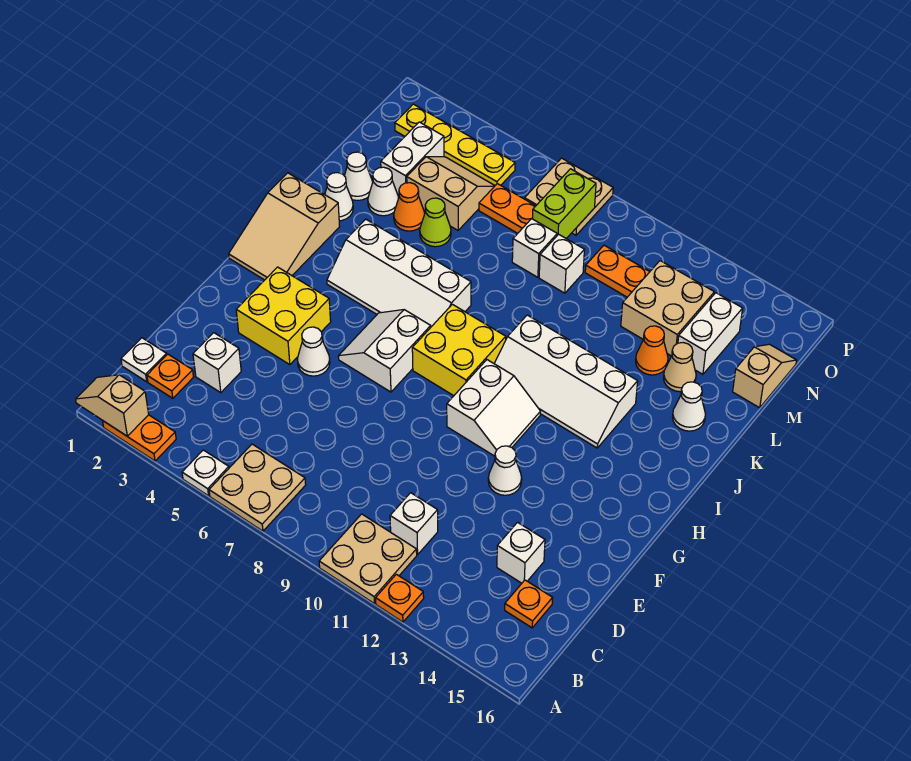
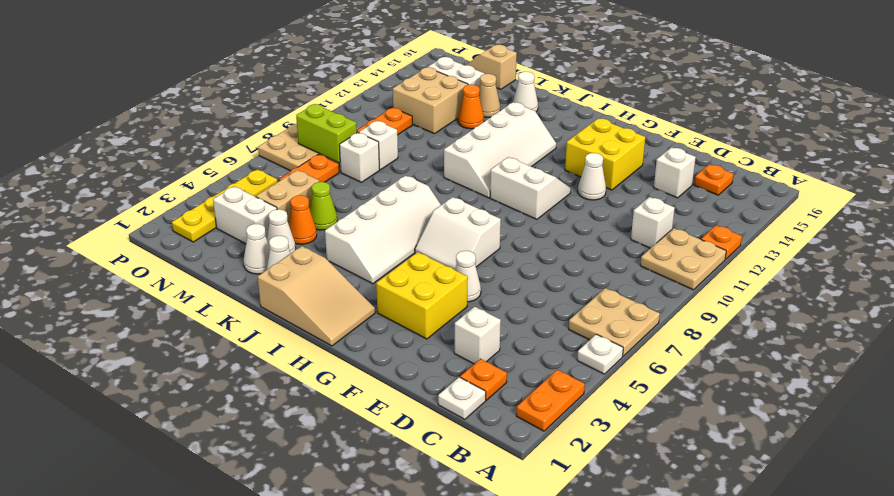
tan 1x2 slope [76,375,149,436] -> none
yellow 2x2 brick [412,304,506,396] -> yellow 2x2 brick moved to [565,118,645,190]

